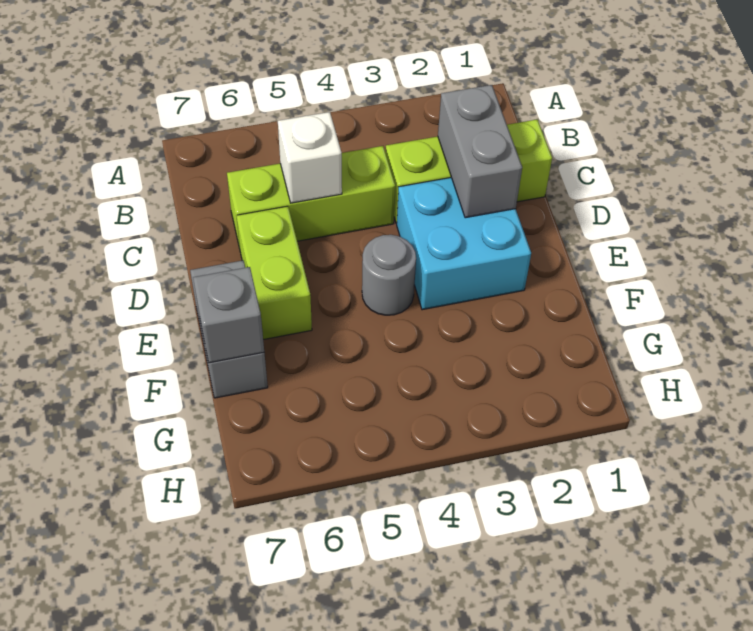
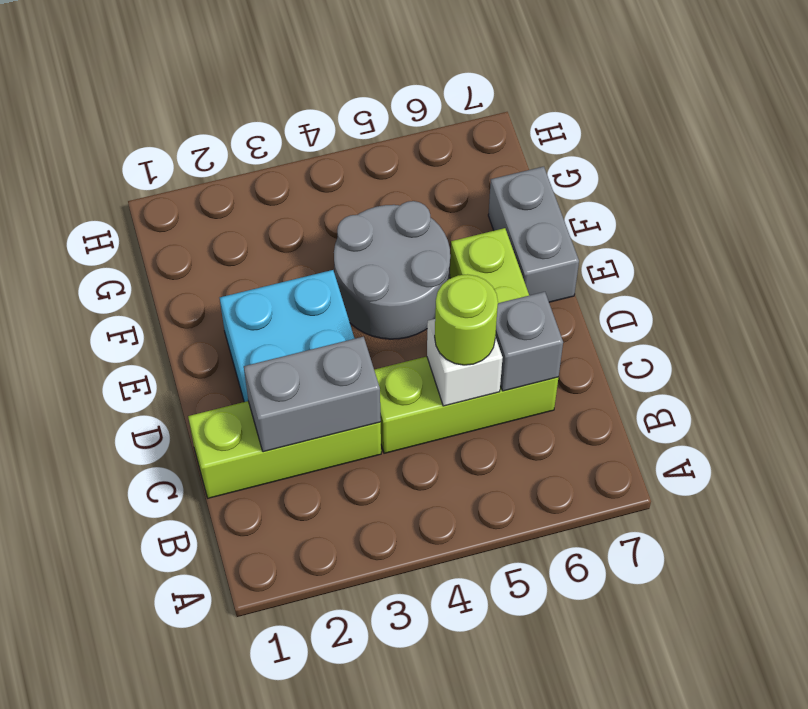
grey 1x2 brick [438,85,522,218] -> grey 1x2 brick turned to [244,337,381,452]
none -> lime 1x1 round brick [435,274,498,365]
grey 1x1 round brick [362,235,416,315] -> grey 2x2 round brick [334,201,450,339]
grey 1x1 brick [193,267,264,363] -> grey 1x1 brick moved to [495,292,563,391]

